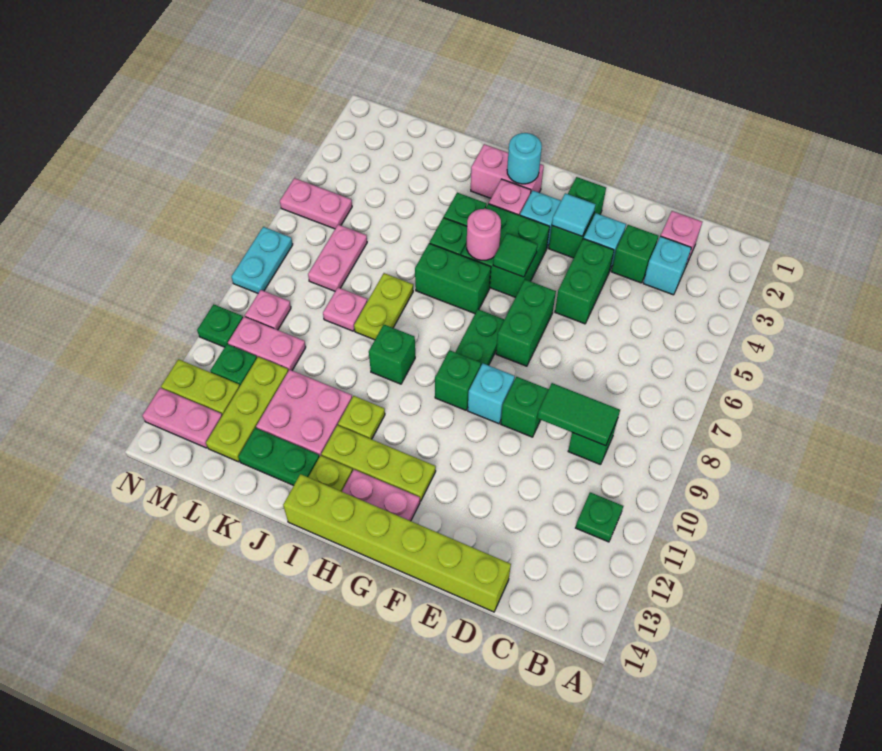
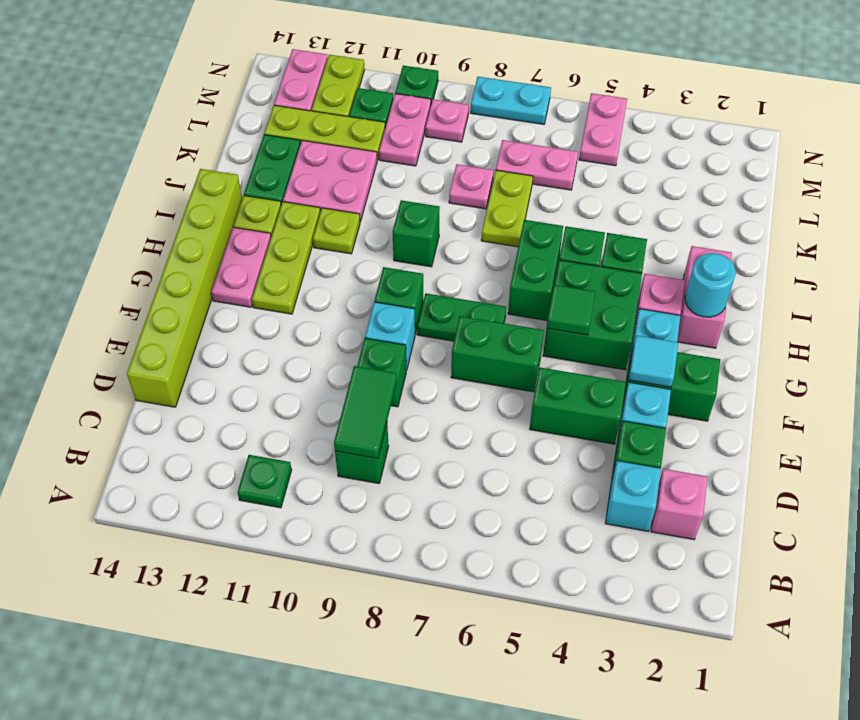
pink 1x1 round brick [467,209,501,260] -> none
lime 1x2 plate [354,273,413,340] -> lime 1x2 plate turned to [481,170,533,247]

